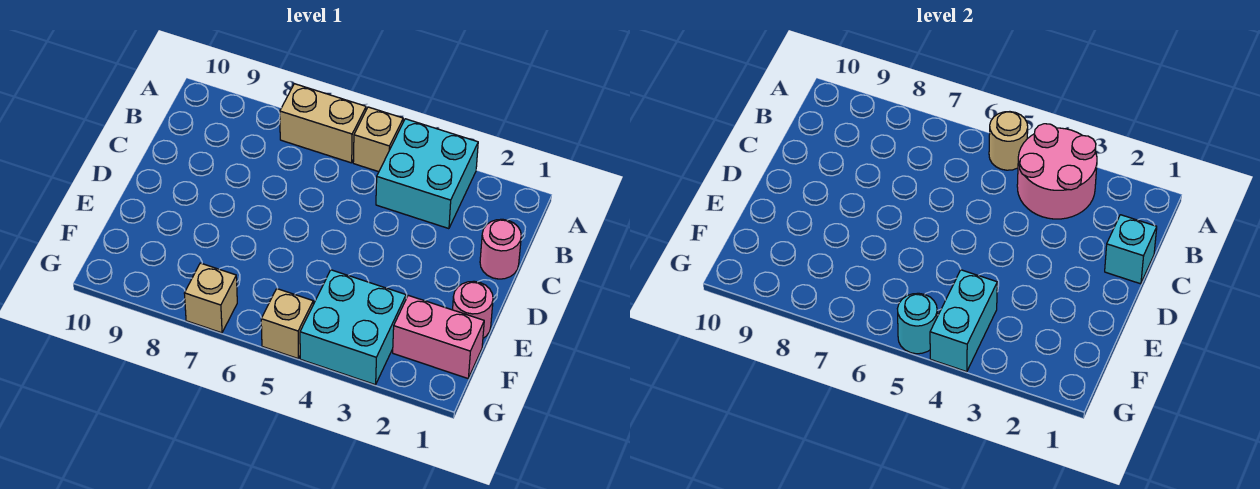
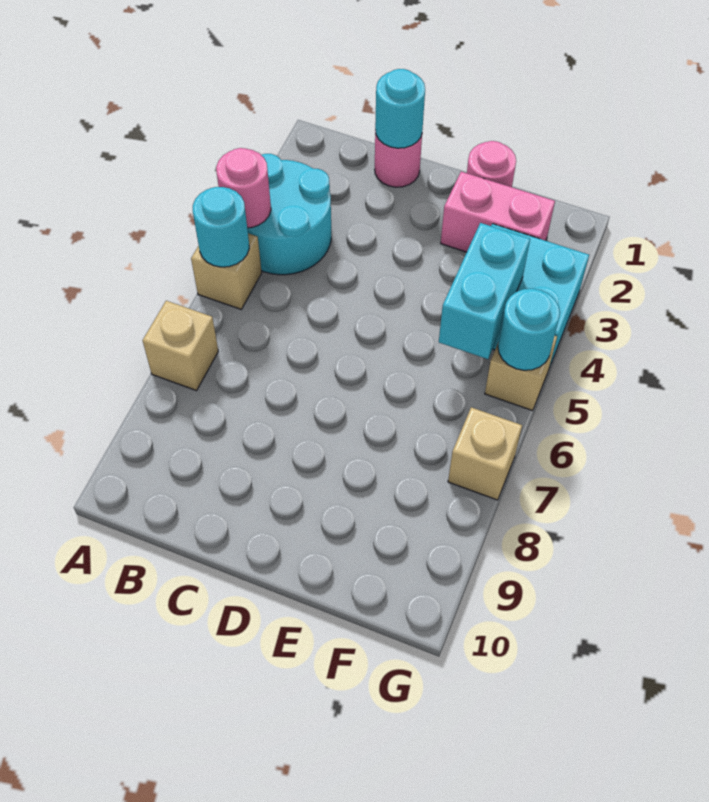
cyan 2x2 brick [376,119,478,229] -> cyan 2x2 round brick [247,154,331,275]
pink 2x2 round brick [1017,124,1097,219] -> pink 1x1 round brick [216,148,271,228]
tan 1x1 round brick [989,112,1028,170] -> cyan 1x1 round brick [193,187,249,267]
tan 1x2 brick [280,84,366,163] -> tan 1x1 brick [143,301,218,391]
cyan 1x1 brick [1105,215,1157,284] -> cyan 1x1 round brick [375,69,425,148]
pink 1x2 brick [393,295,484,378] -> pink 1x2 brick turned to [441,172,555,252]
cyan 1x2 brick [930,270,997,372] -> cyan 1x2 brick turned to [439,223,530,359]

